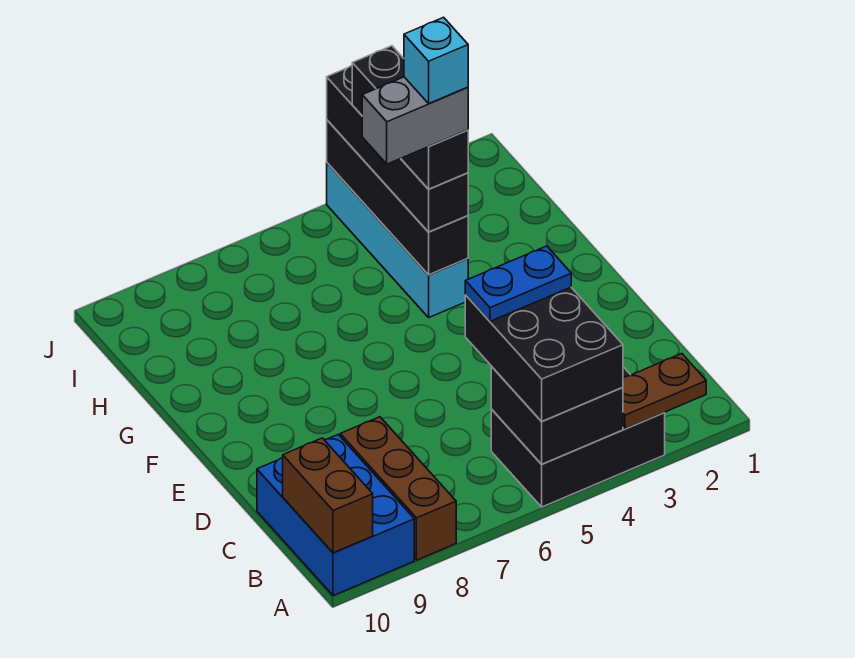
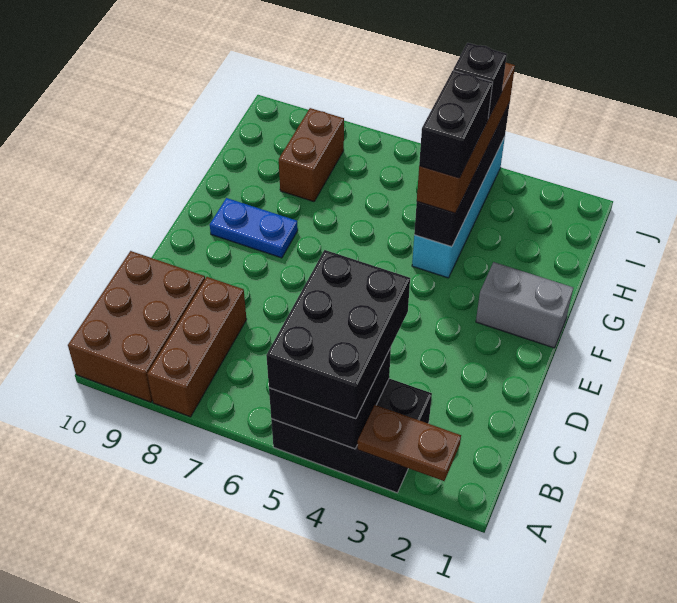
blue 2x3 brick [257,435,414,596] -> brown 2x3 brick [68,251,205,402]
brown 1x2 brick [283,438,373,553] -> brown 1x2 brick moved to [279,108,344,202]
blue 1x2 plate [465,246,571,321] -> blue 1x2 plate moved to [210,198,298,258]
black 1x4 brick [327,66,468,232] -> brown 1x4 brick [417,63,515,213]
grey 1x2 brick [362,77,468,164] -> grey 1x2 brick moved to [476,262,573,348]
cyan 1x1 brick [404,17,468,104] -> none

